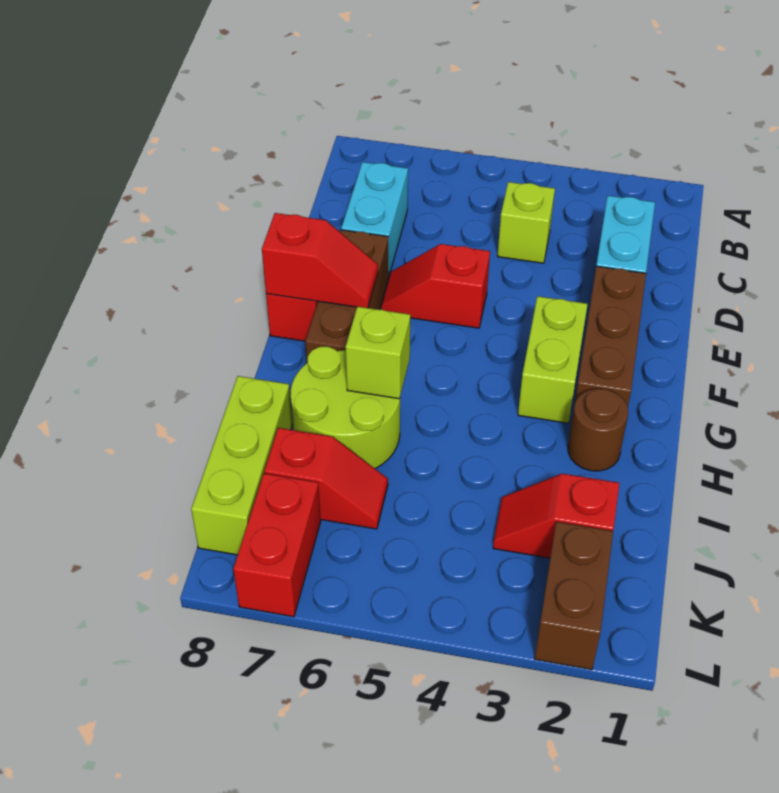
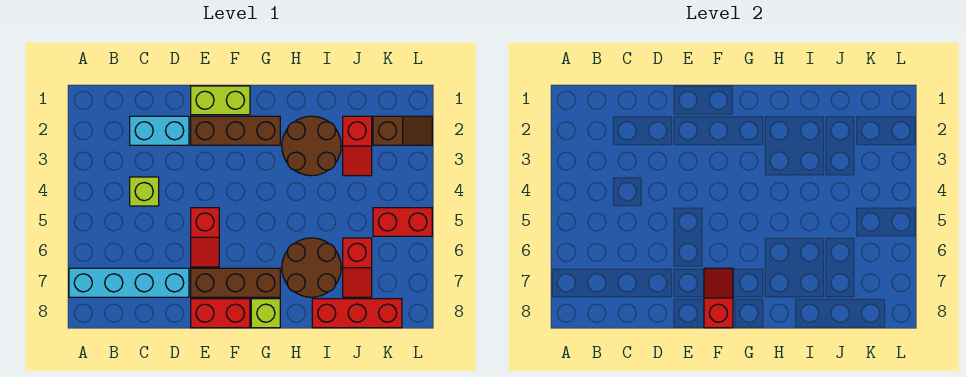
cyan 1x2 brick [341,162,408,276] -> cyan 1x4 brick [69,268,189,297]
lime 1x2 brick [518,296,588,423] -> lime 1x2 brick moved to [191,86,250,115]
brown 1x1 round brick [568,389,628,471] -> brown 2x2 round brick [282,116,341,176]
lime 2x2 round brick [291,346,400,469] -> brown 2x2 round brick [282,238,341,297]
lime 1x1 brick [345,307,410,399] -> lime 1x1 brick moved to [251,299,280,328]
lime 1x3 brick [191,376,292,555] -> red 1x3 brick [312,299,402,328]
red 1x2 slope [264,428,388,529] -> red 1x2 slope turned to [343,238,372,297]
brown 1x2 brick [535,522,613,670] -> brown 1x2 slope [373,116,432,145]
red 1x2 brick [233,473,321,617] -> red 1x2 brick moved to [373,208,432,236]

